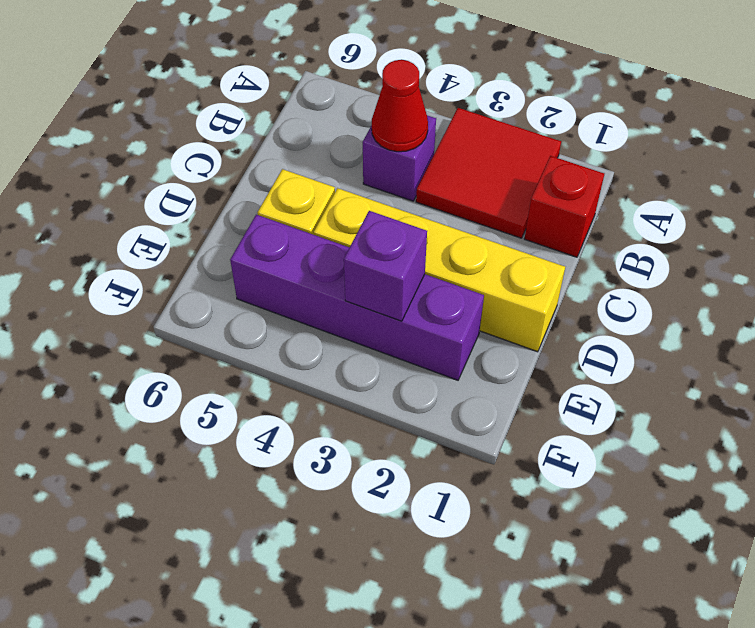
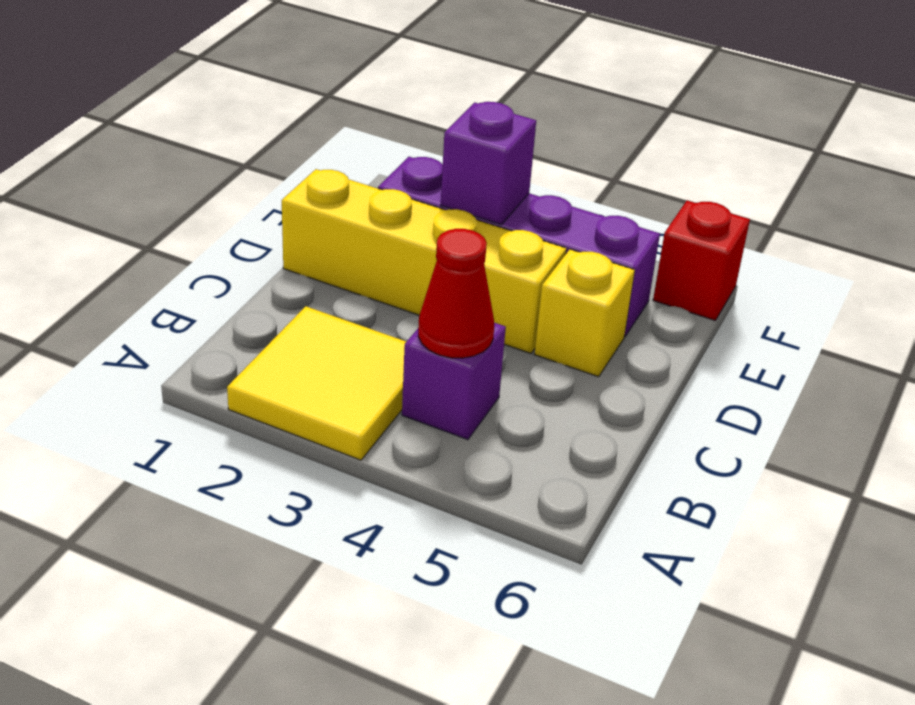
red 2x2 tile [416,108,561,238] -> yellow 2x2 tile [227,306,407,460]
red 1x1 brick [524,156,604,257] -> red 1x1 brick moved to [653,201,750,321]

